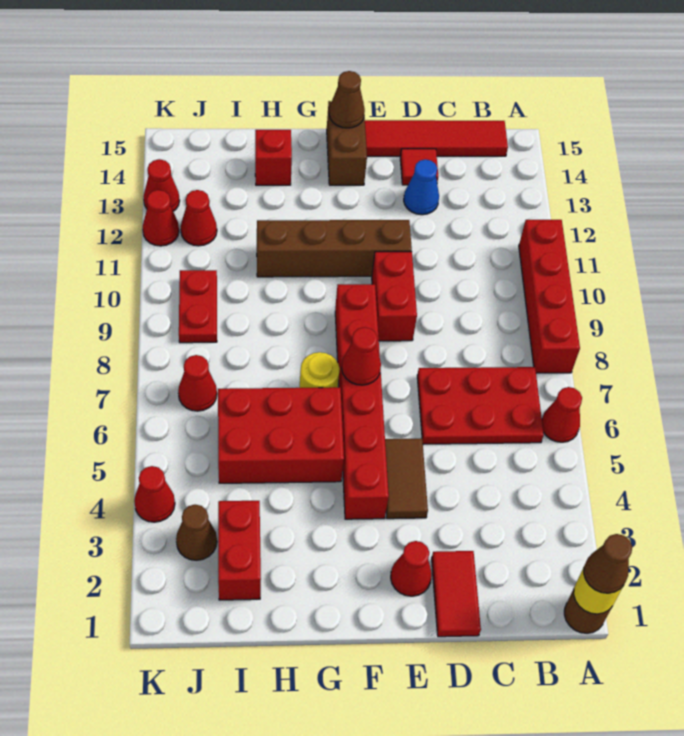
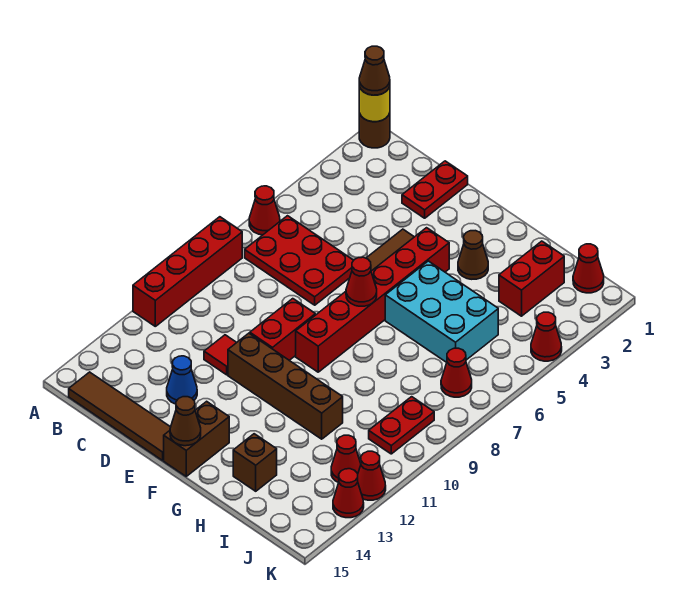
red 1x4 tile [365,120,508,156] -> brown 1x4 tile [69,372,171,460]
red 1x2 tile [432,551,481,637] -> red 1x2 plate [402,161,468,218]
red 1x1 tile [400,149,438,185] -> red 1x1 tile moved to [204,335,237,375]
red 1x1 cone [391,541,432,596] -> red 1x1 cone moved to [573,244,604,293]
red 2x3 brick [218,387,344,483] -> cyan 2x3 brick [385,261,498,362]
yellow 1x1 round brick [300,352,340,388] -> none
red 1x1 brick [255,130,292,185] -> brown 1x1 brick [233,434,277,491]
brown 1x1 cone [176,505,217,560] -> brown 1x1 cone moved to [458,231,488,279]

